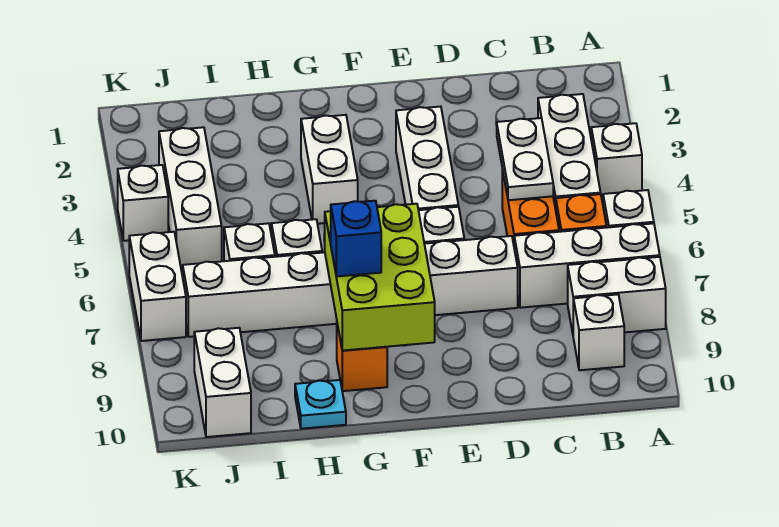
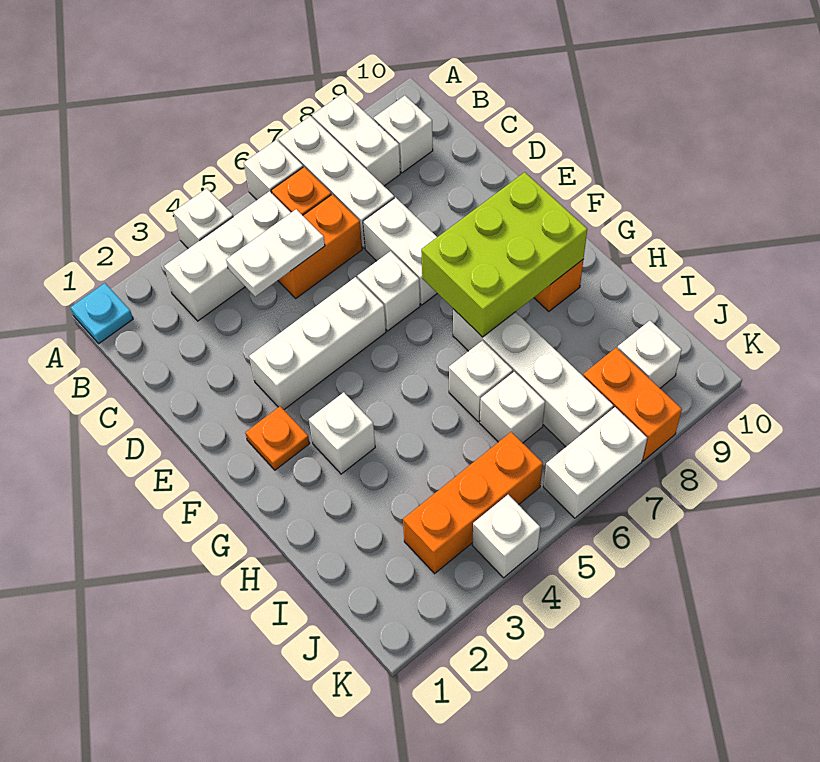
none -> orange 1x1 plate [245,406,310,470]
white 1x2 brick [301,115,358,224] -> white 1x1 brick [309,392,375,474]
blue 1x1 brick [331,201,381,277] -> none
cyan 1x1 plate [295,380,346,429] -> cyan 1x1 plate moved to [70,283,133,344]
white 1x3 brick [159,127,222,270] -> orange 1x3 brick [403,432,543,574]
none -> orange 1x2 brick [583,348,682,461]
white 1x2 brick [194,328,251,437] -> white 1x1 brick [617,321,682,388]

